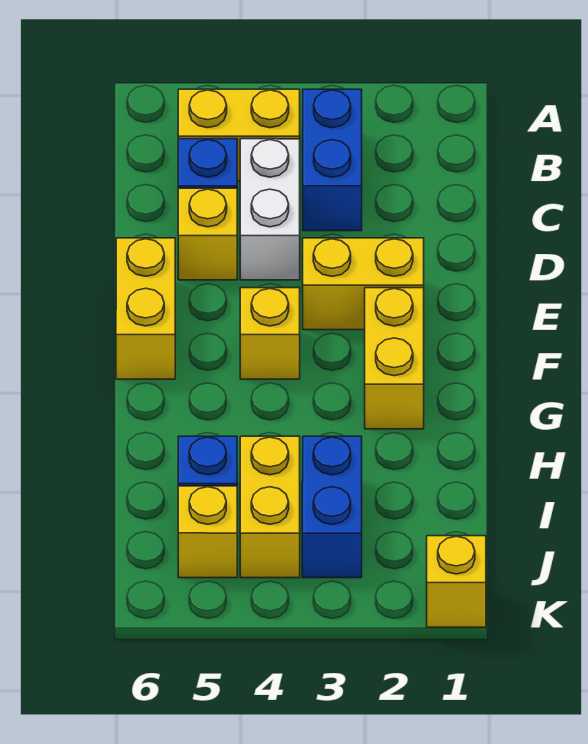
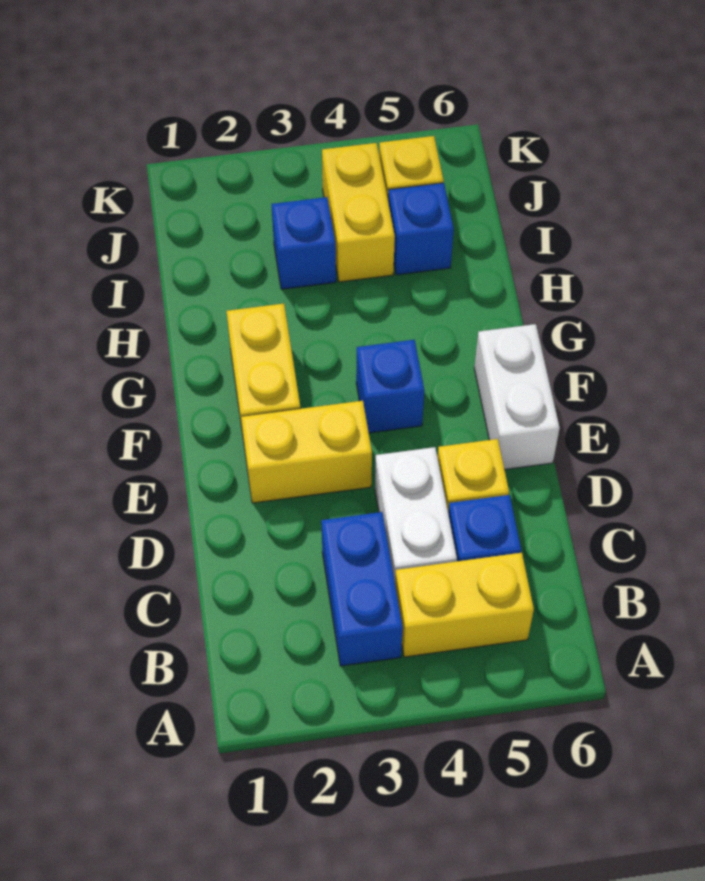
yellow 1x2 brick [116,238,175,379] -> white 1x2 brick [474,324,560,469]
yellow 1x1 brick [240,288,300,379] -> blue 1x1 brick [356,340,424,433]
blue 1x2 brick [302,436,362,578] -> blue 1x1 brick [271,197,336,289]
yellow 1x1 brick [427,536,486,627] -> none

